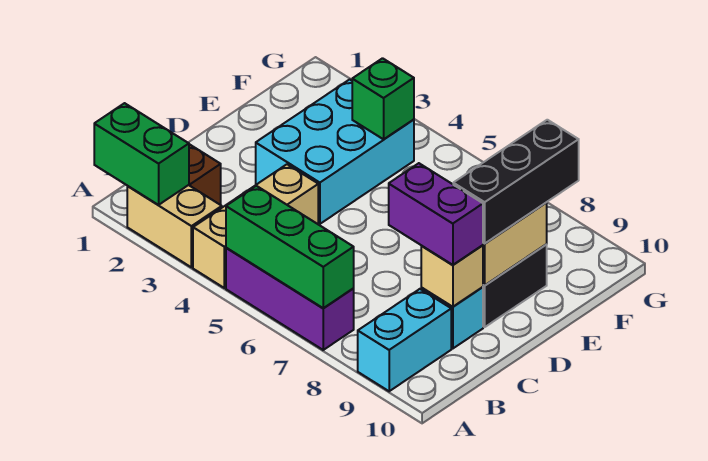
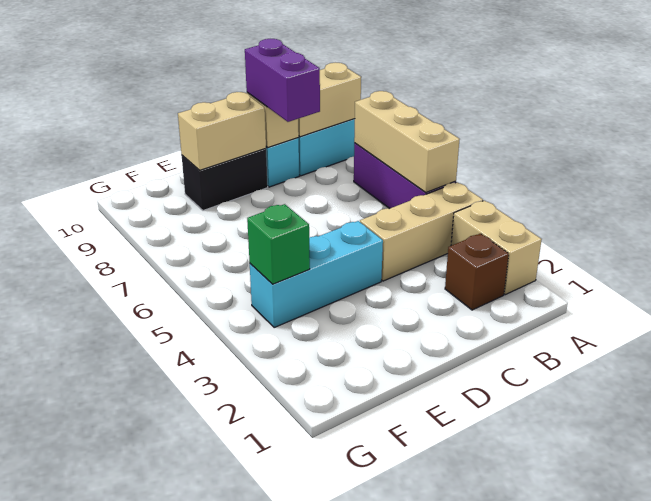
green 1x2 brick [94,103,189,205] -> none
green 1x3 brick [226,186,354,308] -> tan 1x3 brick [354,91,460,193]
none -> tan 1x2 brick [298,62,361,137]
cyan 2x3 brick [256,79,414,224] -> cyan 1x3 brick [250,221,383,327]
black 1x3 brick [453,120,579,243] -> none

